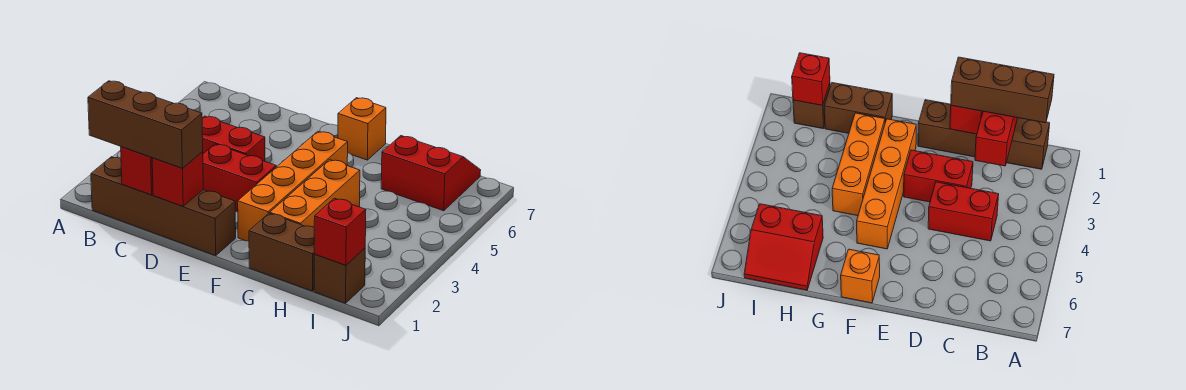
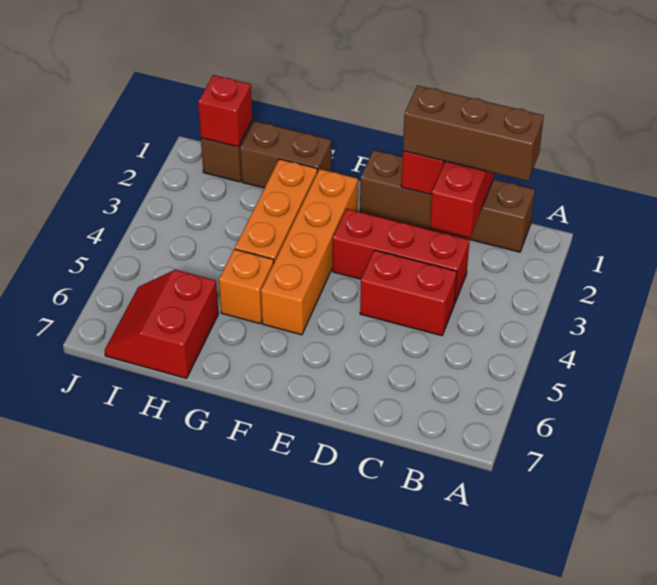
red 1x2 brick [203,144,276,212] -> red 1x3 brick [333,209,469,302]
orange 1x1 brick [338,98,386,160] -> orange 1x1 brick moved to [219,249,274,324]
red 2x2 slope [381,136,481,211] -> red 2x2 slope turned to [105,270,218,378]

